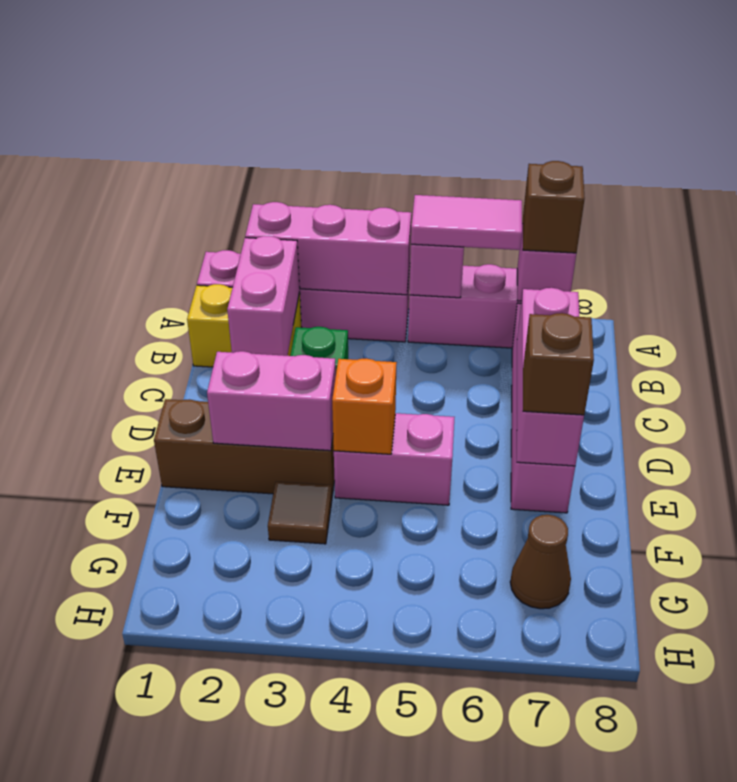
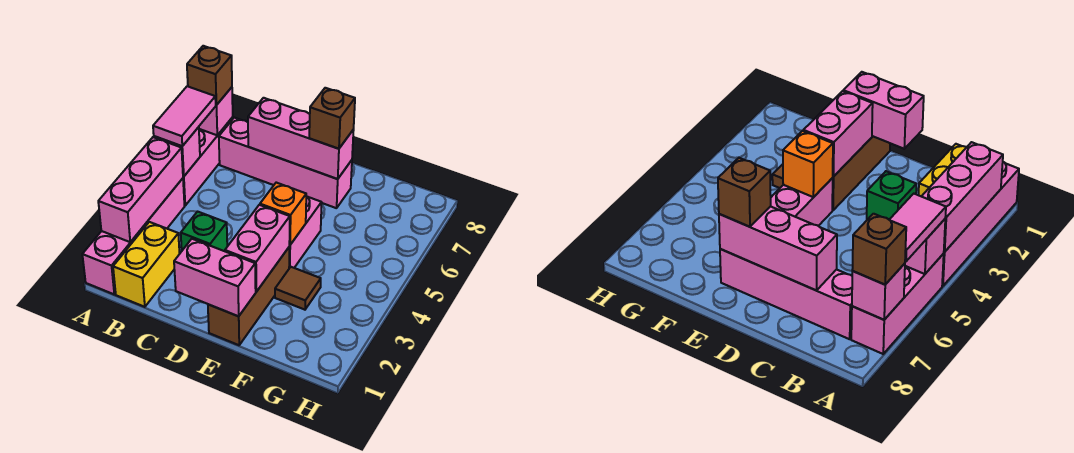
pink 1x2 brick [227,236,300,356] -> pink 1x2 brick moved to [174,239,256,316]
brown 1x1 cone [510,515,571,609] -> none

